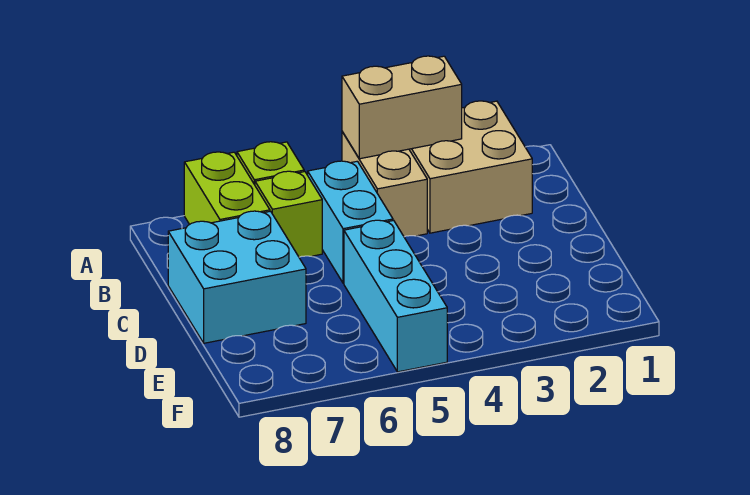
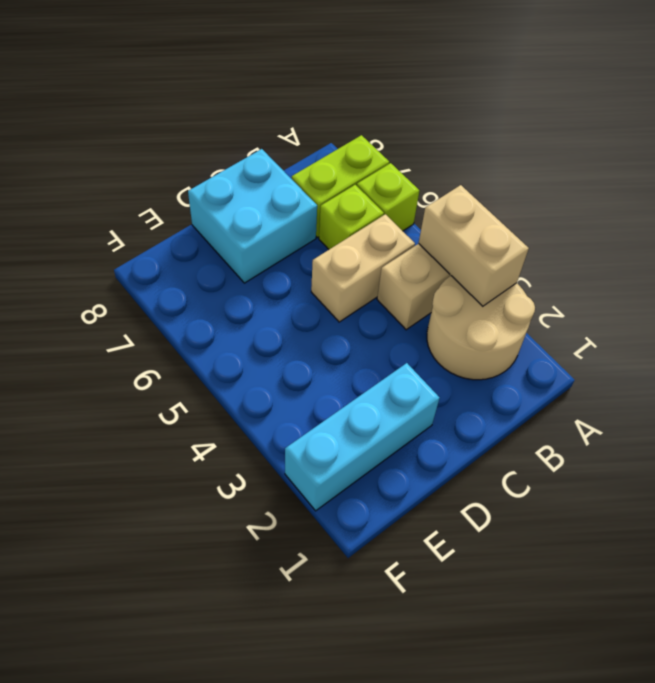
tan 2x2 brick [409,101,532,233] -> tan 2x2 round brick [427,276,535,380]
cyan 1x2 brick [308,161,393,283] -> tan 1x2 brick [311,214,415,322]
cyan 1x3 brick [344,220,447,372] -> cyan 1x3 brick moved to [285,363,440,511]

